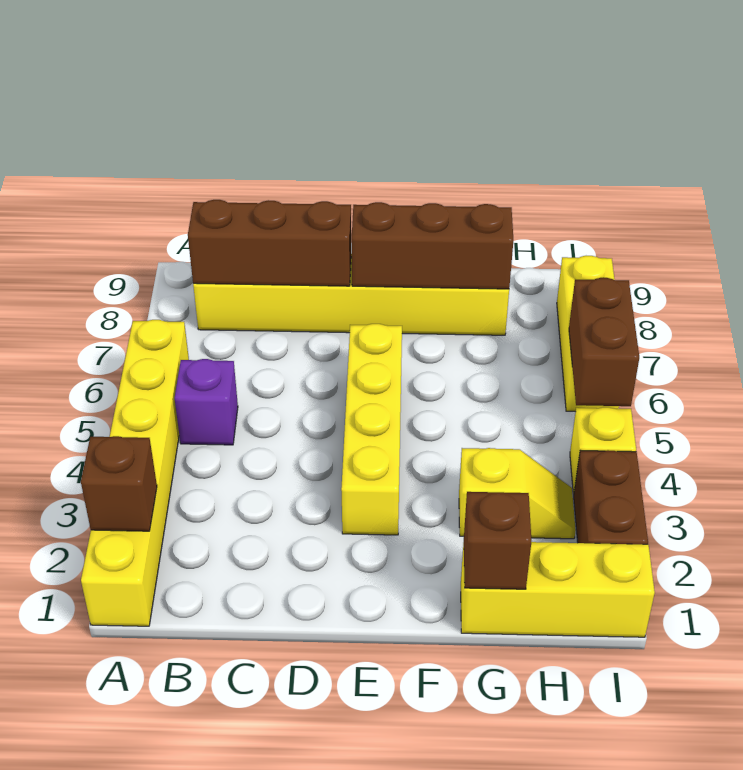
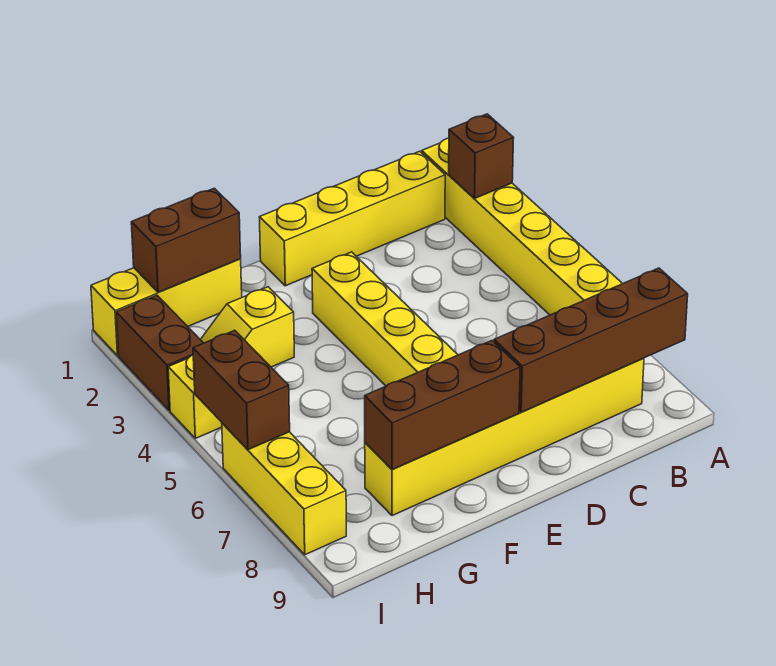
none -> yellow 1x4 brick [259,151,445,286]
purple 1x1 brick [175,359,238,445] -> none
brown 1x3 brick [188,200,351,286] -> brown 1x4 brick [494,268,688,412]
brown 1x1 brick [464,492,532,589] -> brown 1x2 brick [131,188,241,293]

